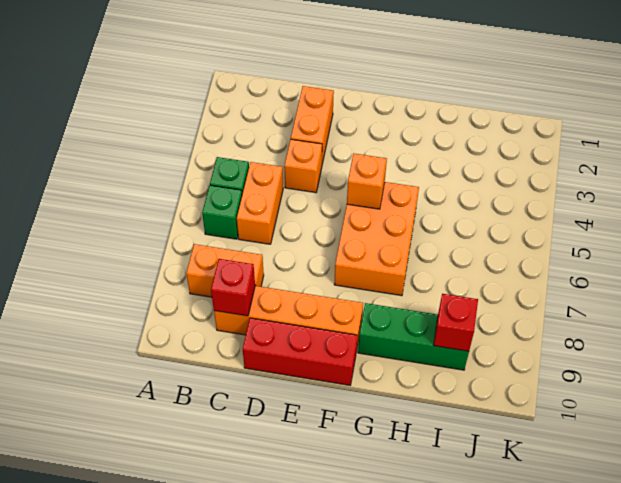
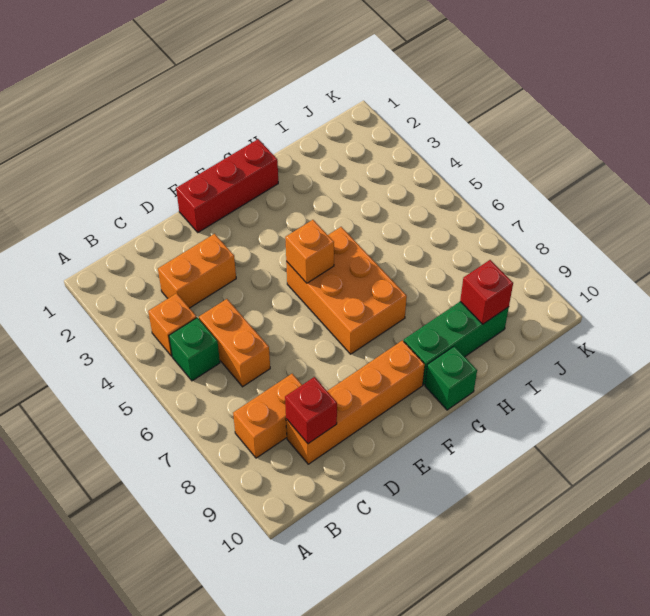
green 1x1 brick [202,185,242,239] -> green 1x1 brick moved to [425,346,477,410]
orange 1x2 brick [291,86,334,164] -> orange 1x2 brick turned to [158,234,236,308]
orange 1x1 brick [284,139,322,193] -> orange 1x1 brick moved to [148,293,197,356]
red 1x3 brick [243,318,358,385] -> red 1x3 brick moved to [176,139,278,232]

